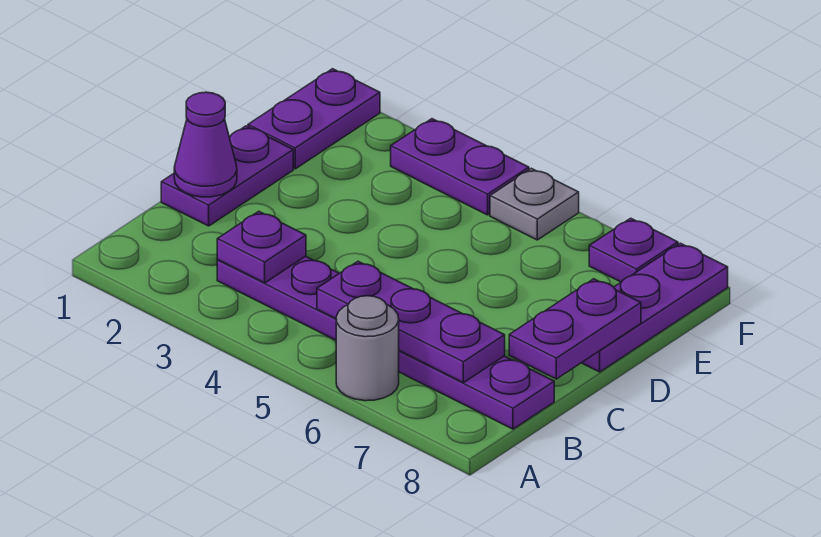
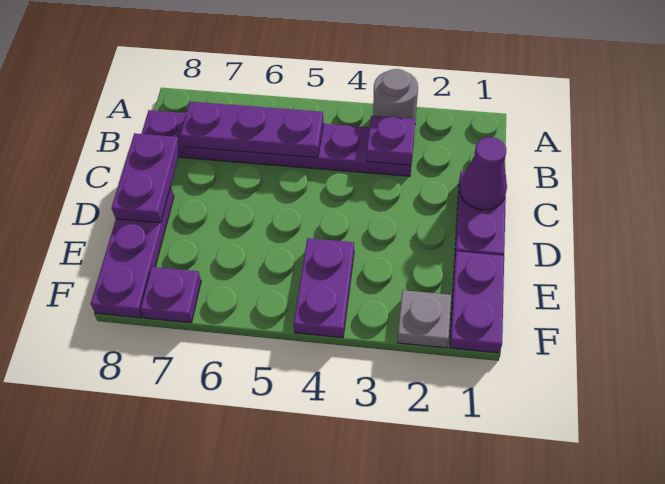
grey 1x1 round brick [336,296,399,401] -> grey 1x1 round brick moved to [373,69,418,121]
purple 1x2 plate [391,119,529,215] -> purple 1x2 plate turned to [294,238,354,338]
grey 1x1 plate [490,168,579,240] -> grey 1x1 plate moved to [397,290,451,348]

